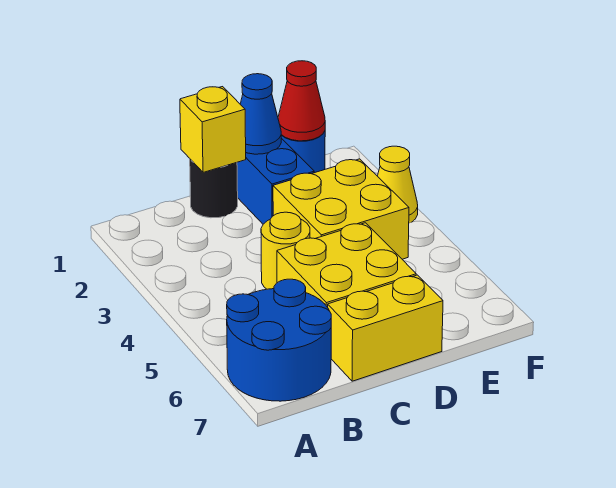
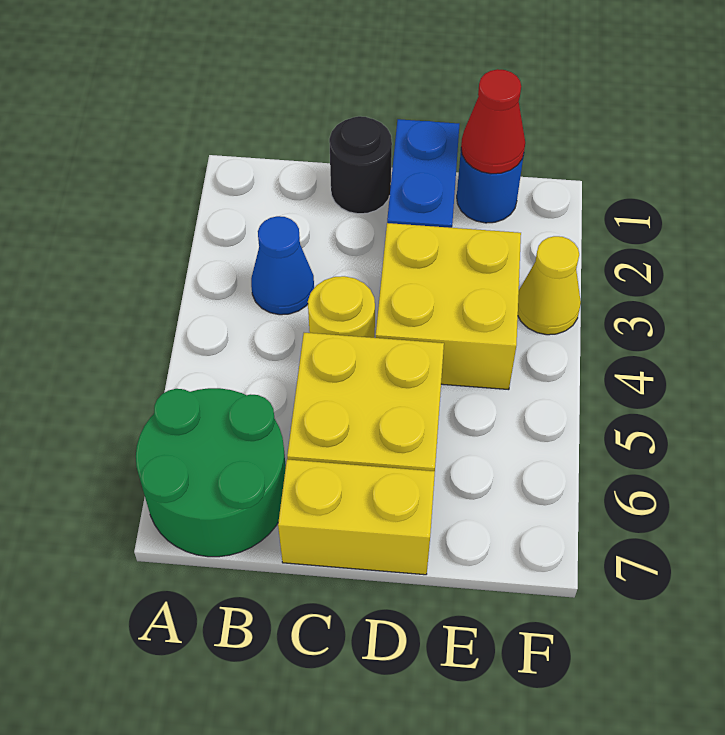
blue 2x2 round brick [227,279,331,401] -> green 2x2 round brick [136,388,286,557]
yellow 1x1 brick [180,87,246,172] -> none
blue 1x1 cone [240,74,281,154] -> blue 1x1 cone moved to [251,216,314,315]

